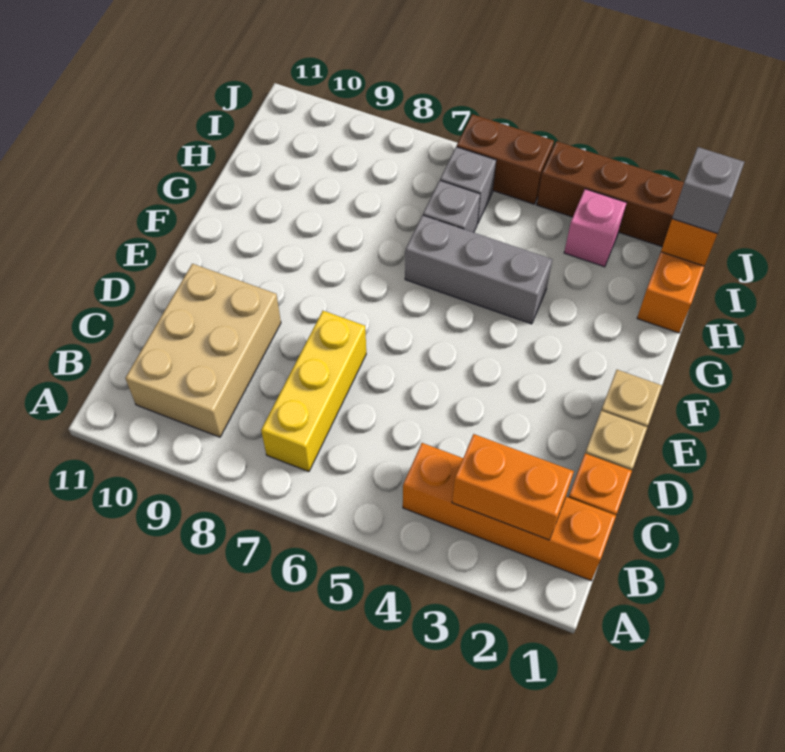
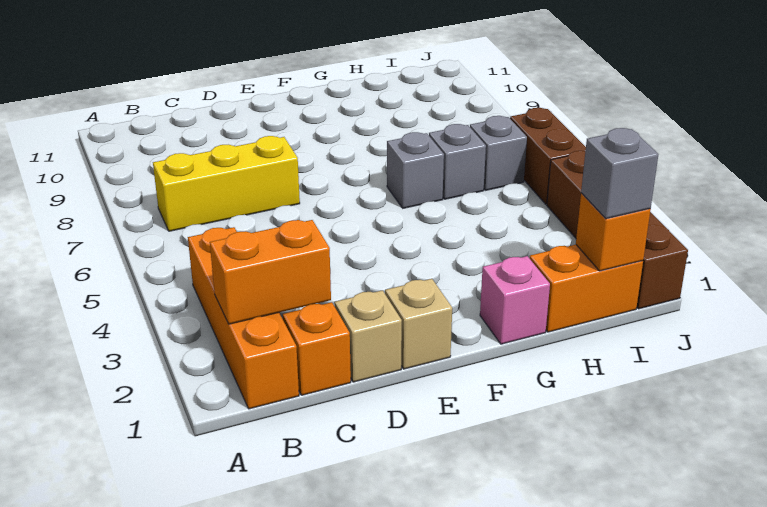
orange 1x2 brick [452,434,574,540] -> orange 1x2 brick turned to [210,220,331,324]
tan 2x3 brick [125,264,281,437] -> none
grey 1x3 brick [405,215,552,324] -> grey 1x1 brick [387,132,444,208]
pink 1x1 brick [564,189,626,267] -> pink 1x1 brick moved to [480,256,550,344]

